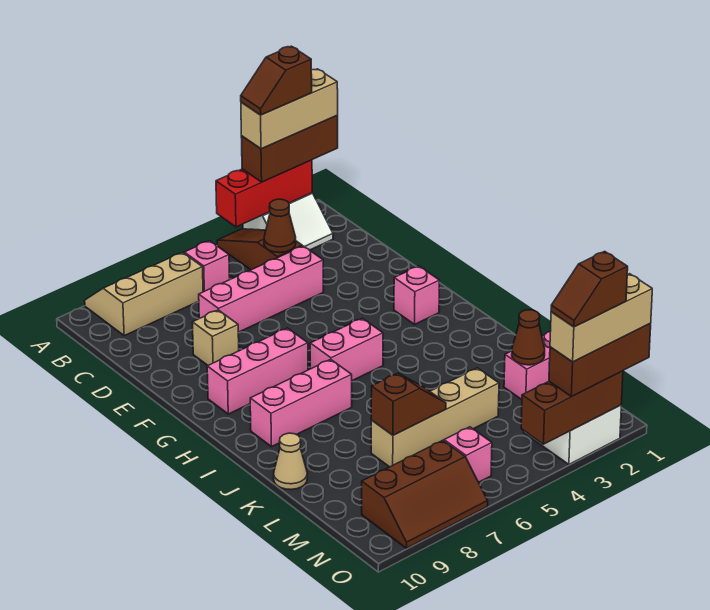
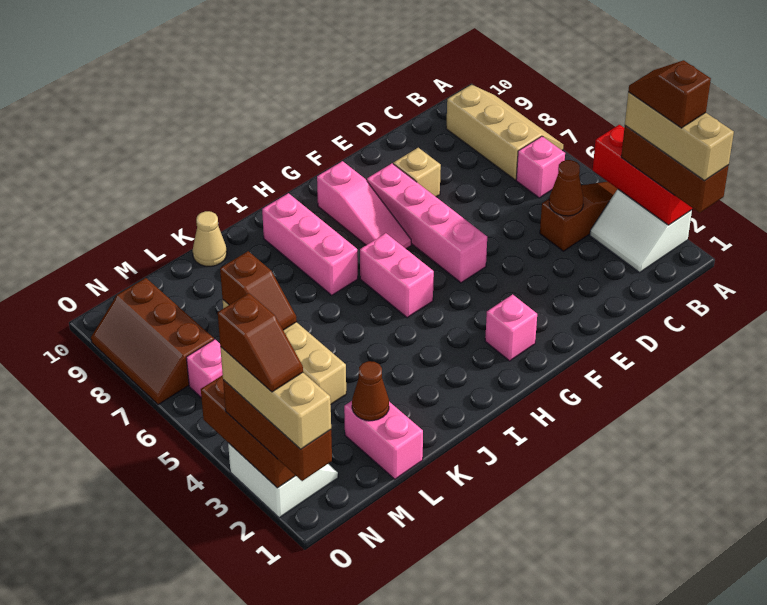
pink 1x4 brick [199,246,323,332] -> pink 1x4 brick moved to [367,163,487,283]
pink 1x3 brick [207,328,308,414] -> pink 1x3 slope [317,161,411,249]
brown 1x2 slope [551,251,628,327] -> brown 1x2 slope turned to [218,293,303,392]

